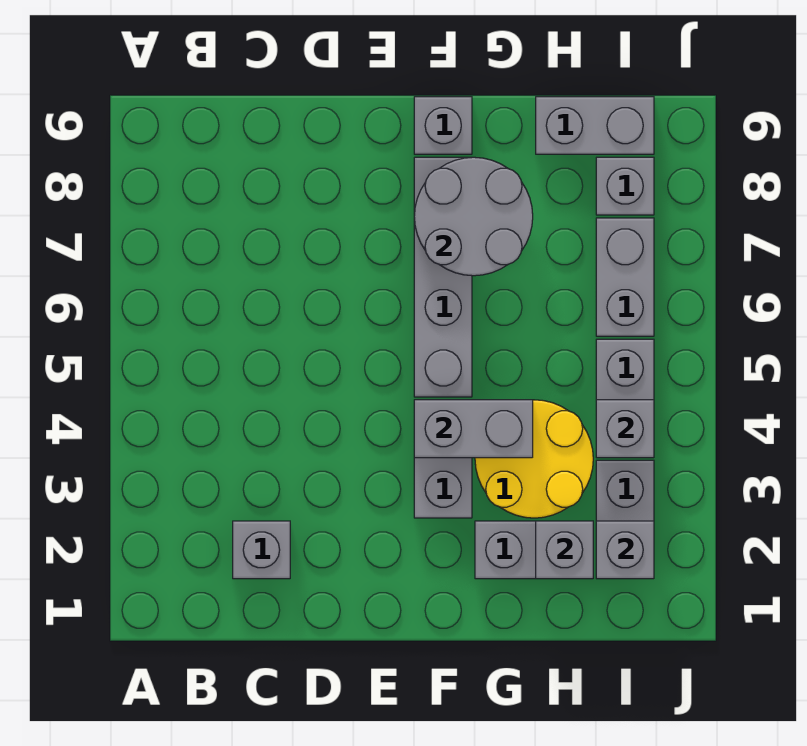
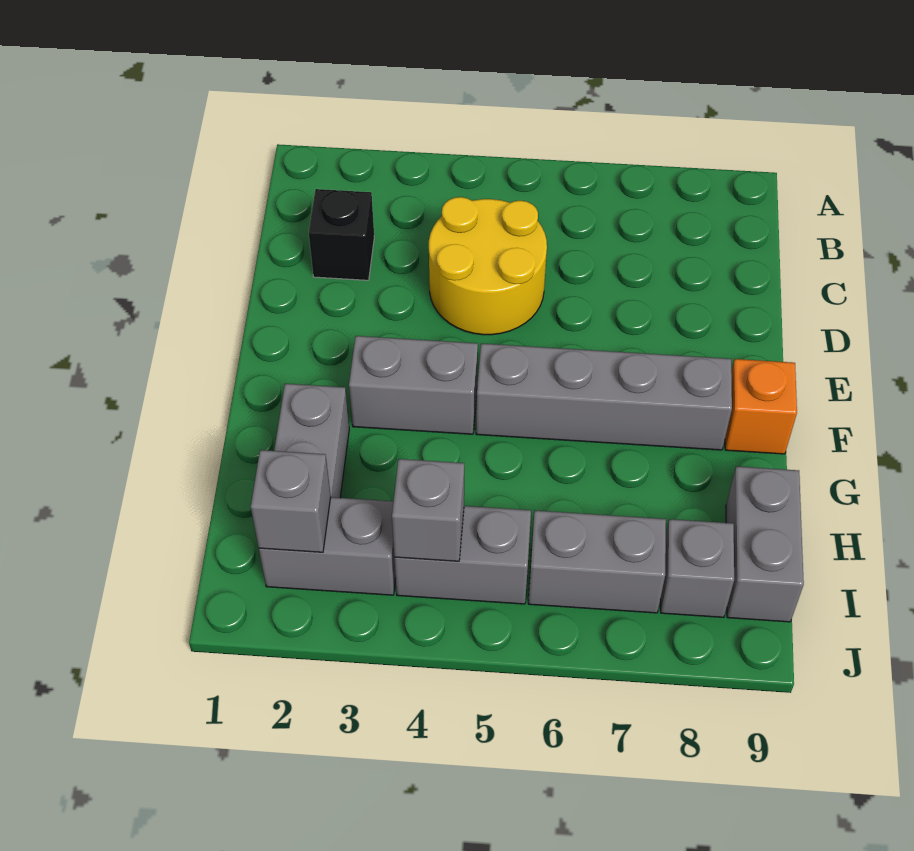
grey 1x1 brick [233,521,290,579] -> black 1x1 brick [309,189,374,280]
grey 1x2 brick [414,400,533,458] -> none
grey 2x2 round brick [414,157,533,276] -> none
grey 1x1 brick [414,97,472,154] -> orange 1x1 brick [725,359,797,454]
yellow 2x2 round brick [475,400,593,518] -> yellow 2x2 round brick moved to [429,197,547,335]
grey 1x1 brick [536,521,593,579] -> none

